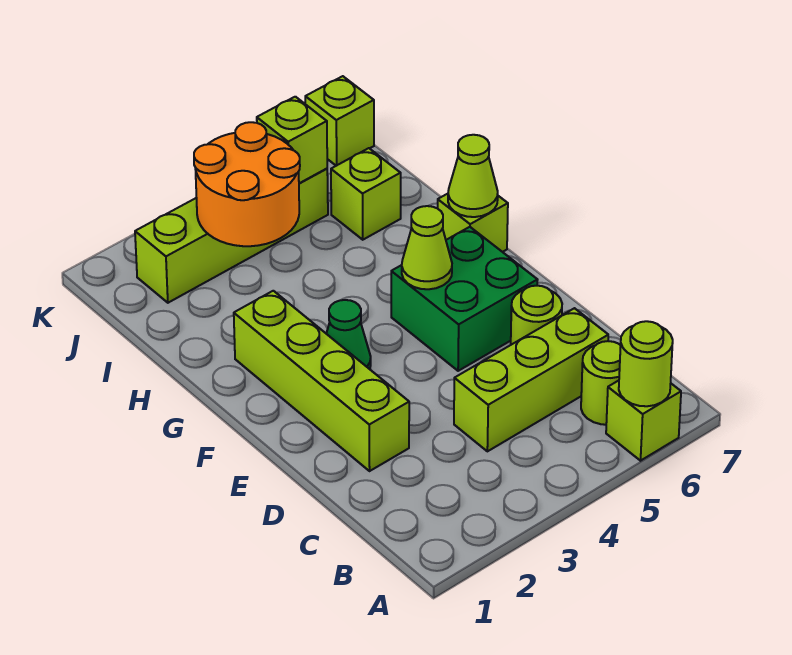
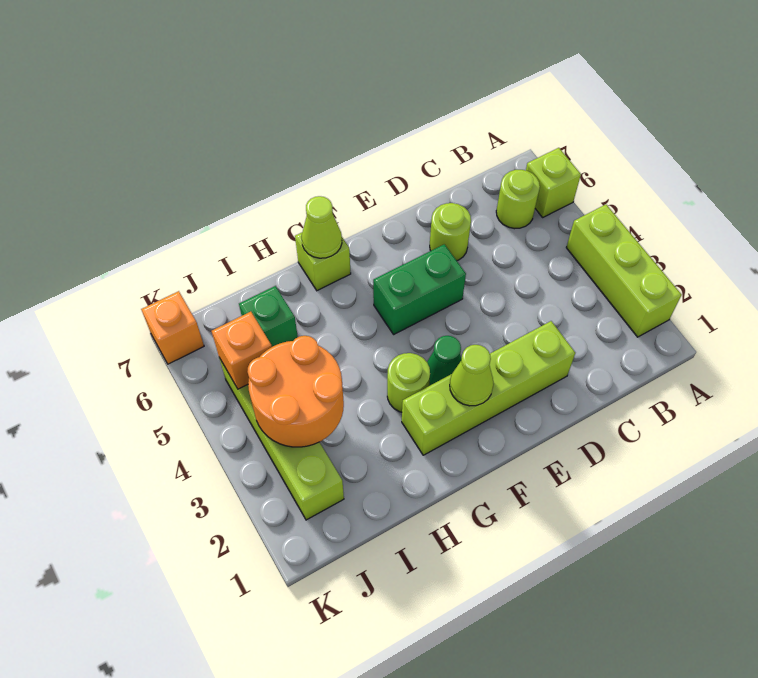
lime 1x1 round brick [619,321,673,406] -> lime 1x1 round brick moved to [387,353,430,412]
lime 1x3 brick [454,308,608,451] -> lime 1x3 brick moved to [566,205,682,337]
green 2x2 brick [391,227,537,371] -> green 1x2 brick [373,244,466,334]
lime 1x1 cone [402,206,452,289] -> lime 1x1 cone moved to [450,345,494,406]
lime 1x1 brick [331,148,401,240] -> green 1x1 brick [239,286,298,347]
lime 1x1 brick [257,97,327,183] -> orange 1x1 brick [212,312,272,389]
lime 1x1 brick [305,76,374,166] -> orange 1x1 brick [141,291,204,364]

